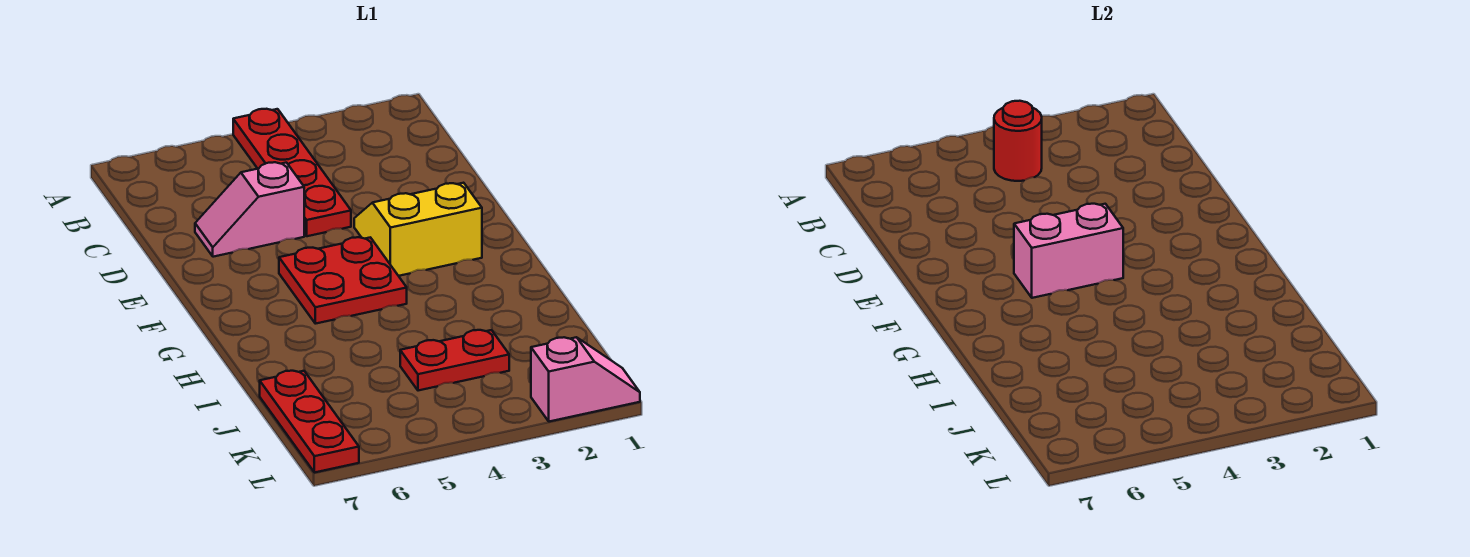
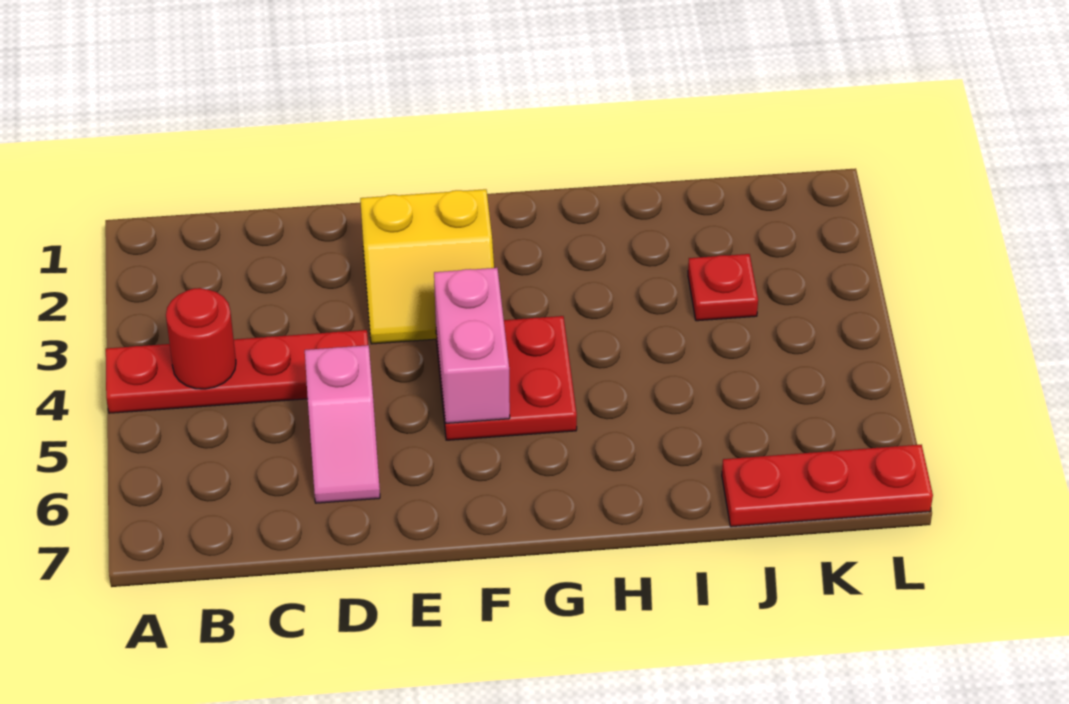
yellow 2x2 slope [354,183,482,276] -> yellow 2x2 slope turned to [360,189,494,344]
red 1x2 plate [400,330,509,391] -> red 1x1 plate [688,254,758,321]
pink 1x2 slope [531,337,640,422] -> none

